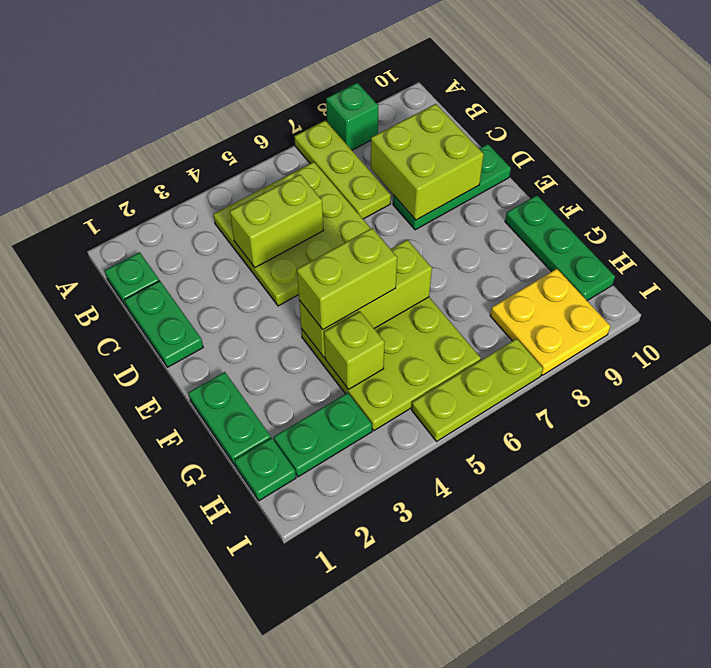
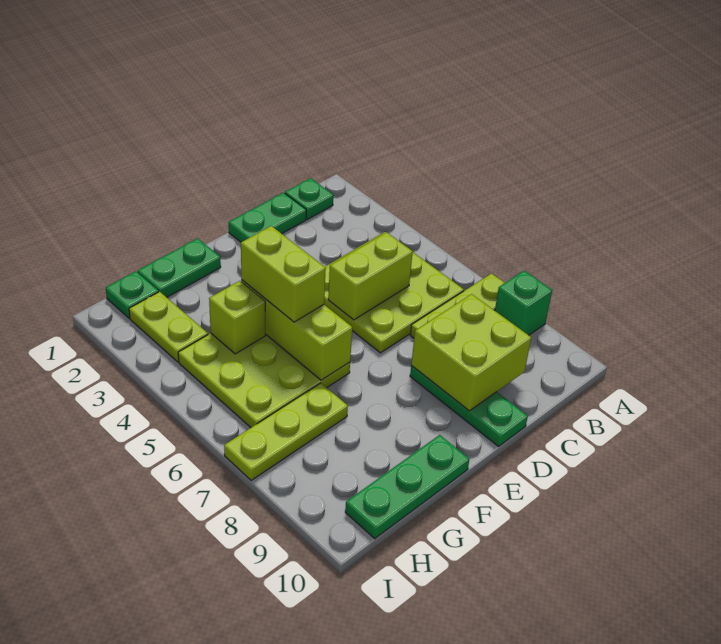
lime 1x2 brick [230,175,323,267] -> lime 1x2 brick turned to [328,232,413,320]
green 1x2 plate [274,393,372,477] -> lime 1x2 plate [129,292,208,362]
yellow 2x2 plate [490,269,610,375] -> none
lime 1x3 plate [412,339,543,441] -> lime 1x3 plate turned to [224,383,348,480]

